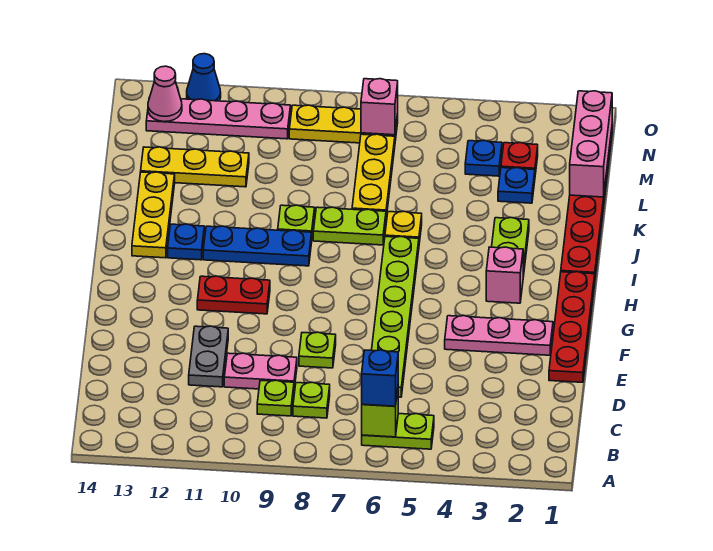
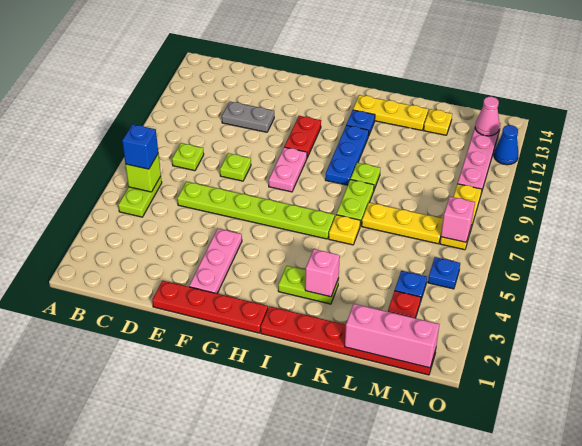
lime 1x1 plate [257,380,294,416] -> none
pink 1x2 plate [224,353,297,389] -> pink 1x2 plate moved to [269,147,307,192]
pink 1x1 brick [486,247,523,303] -> pink 1x1 brick moved to [305,249,340,297]
blue 1x1 plate [498,168,535,203] -> blue 1x1 plate moved to [428,257,460,289]
yellow 1x3 plate [141,147,249,187] -> yellow 1x1 plate [424,109,452,135]

